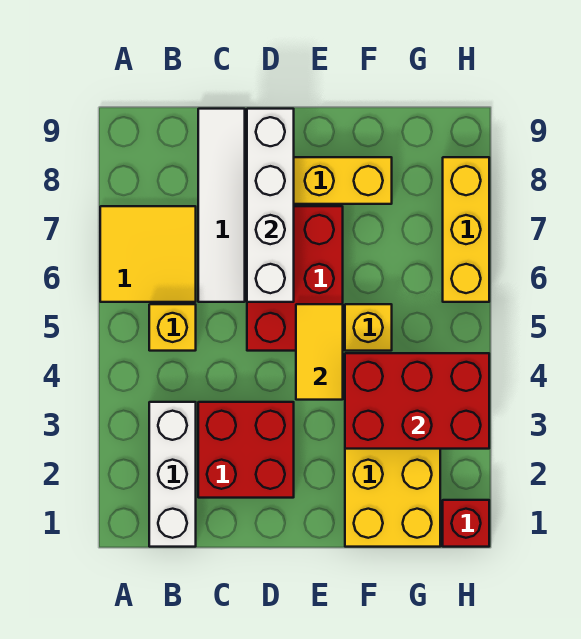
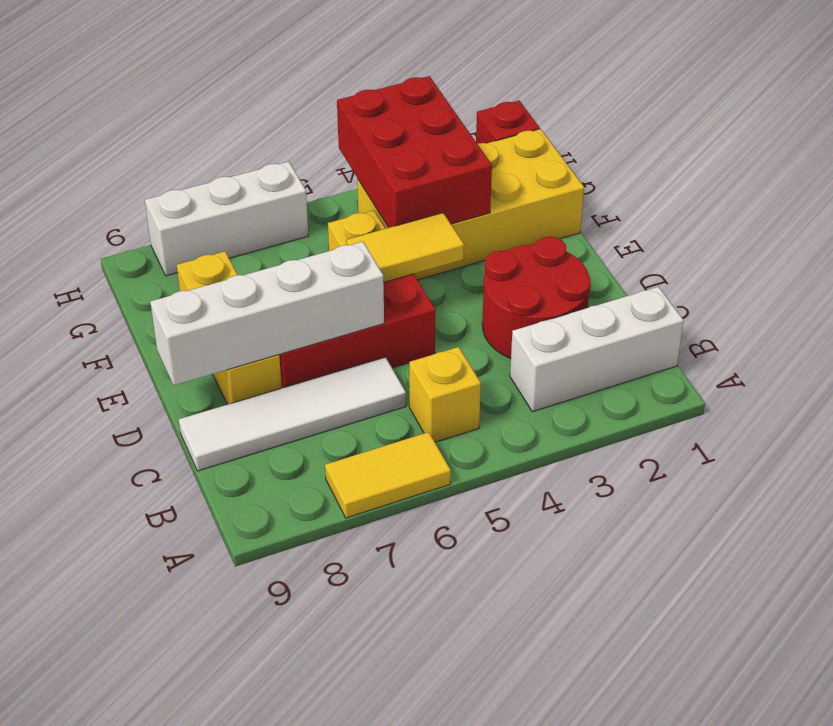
yellow 2x2 tile [100,206,196,302] -> yellow 1x2 tile [325,432,451,518]
red 2x2 brick [198,402,294,498] -> red 2x2 round brick [482,237,591,358]
yellow 1x3 brick [443,157,489,302] -> white 1x3 brick [145,162,308,276]

